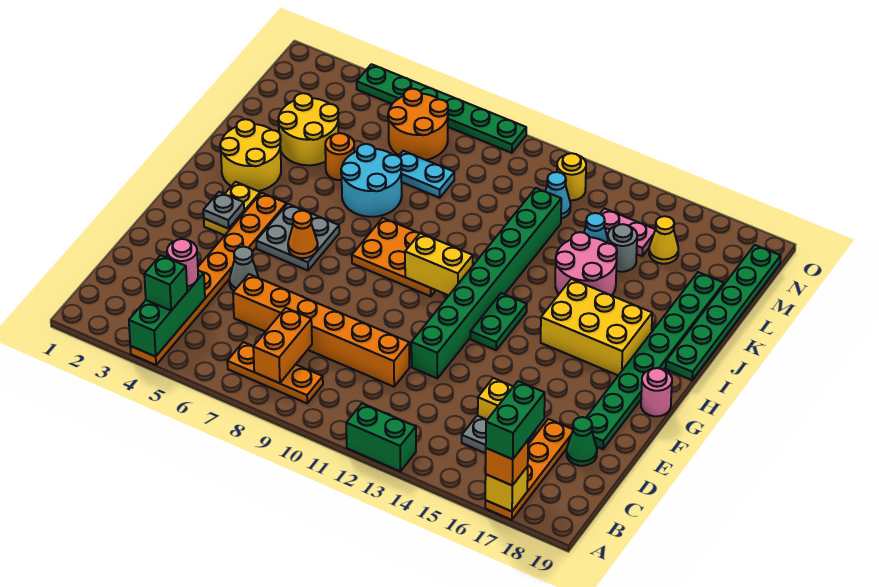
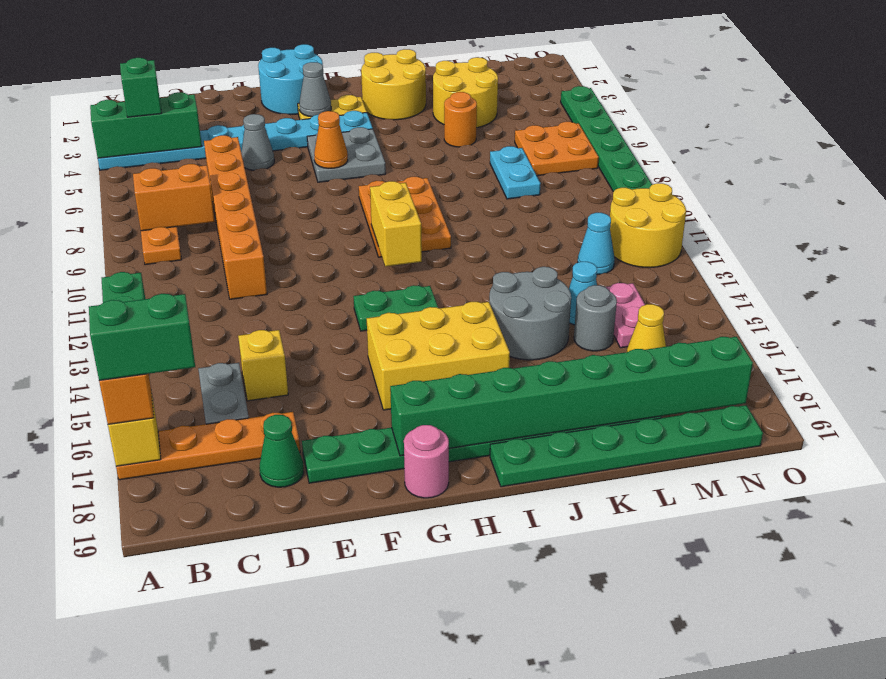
orange 1x8 plate [130,193,286,365] -> cyan 1x8 plate [98,111,373,170]
pink 1x1 round brick [167,239,198,286] -> none
green 1x8 brick [411,188,561,378] -> green 1x8 brick moved to [390,337,753,456]
grey 1x1 plate [203,192,244,229] -> grey 1x1 cone [299,62,331,117]
yellow 2x3 brick [541,279,652,375] -> yellow 2x3 brick turned to [367,302,510,410]
cyan 2x2 round brick [341,144,402,217] -> cyan 2x2 round brick moved to [258,44,323,114]
pink 2x2 round brick [555,232,617,296] -> grey 2x2 round brick [489,267,571,360]
orange 2x2 round brick [388,89,448,160] -> orange 2x2 plate [515,122,599,176]
yellow 1x1 round brick [557,153,586,200] -> yellow 2x2 round brick [610,183,686,268]

